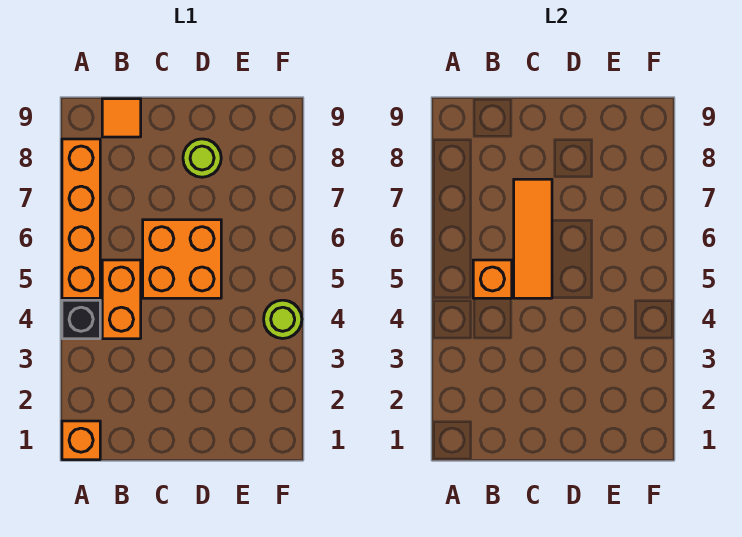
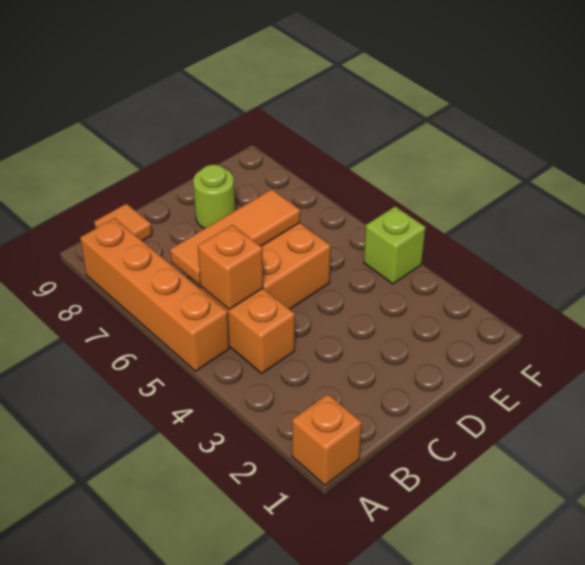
black 1x1 brick [62,300,100,339] -> none
orange 1x3 tile [514,179,552,298] -> orange 1x3 tile turned to [170,189,300,285]
lime 1x1 round brick [264,300,302,339] -> lime 1x1 brick [364,206,426,284]

